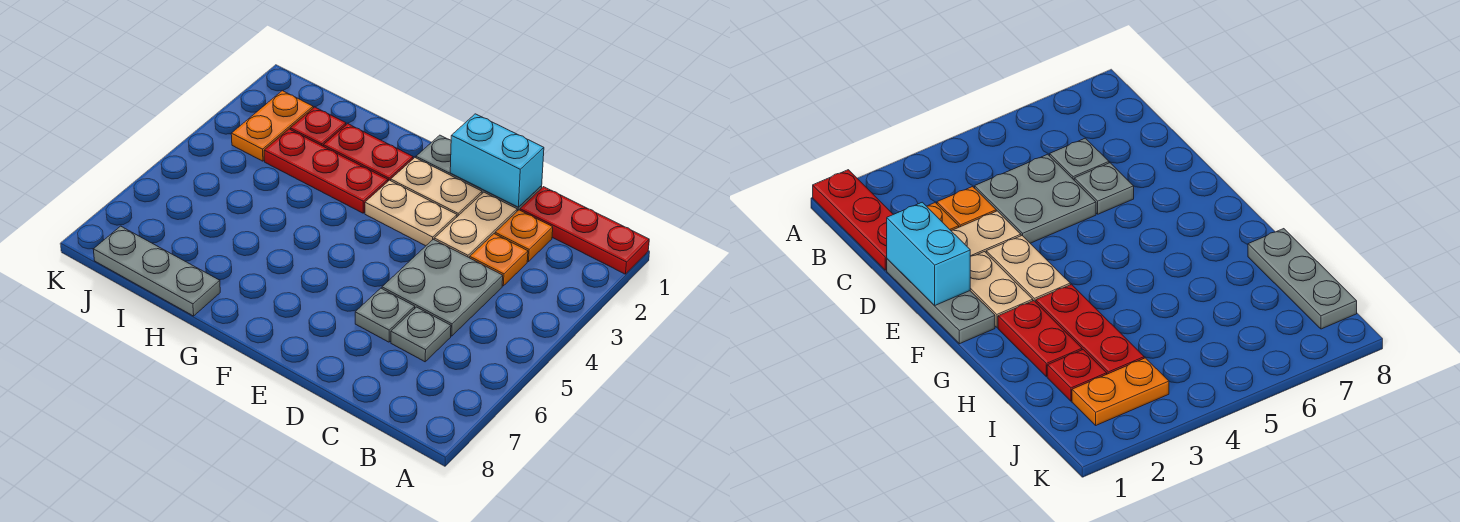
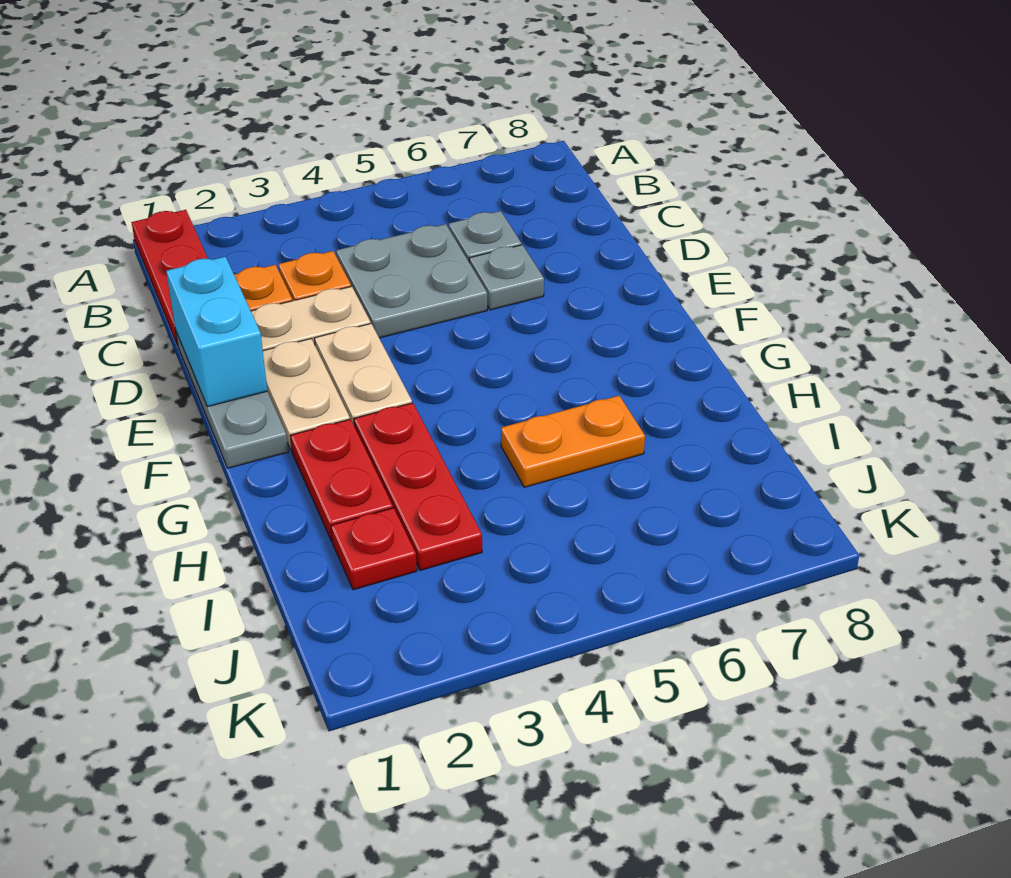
grey 1x3 plate [93,226,220,316] -> none
orange 1x2 plate [231,91,313,161] -> orange 1x2 plate moved to [501,396,645,487]

